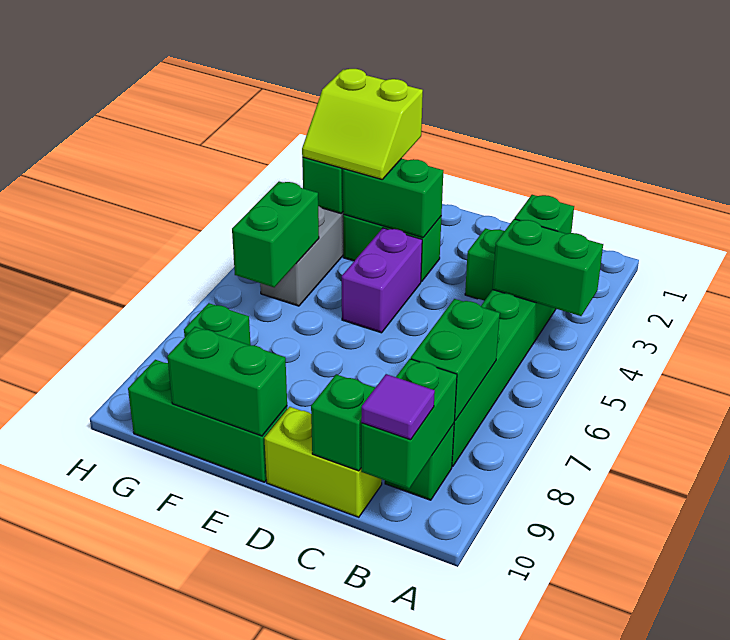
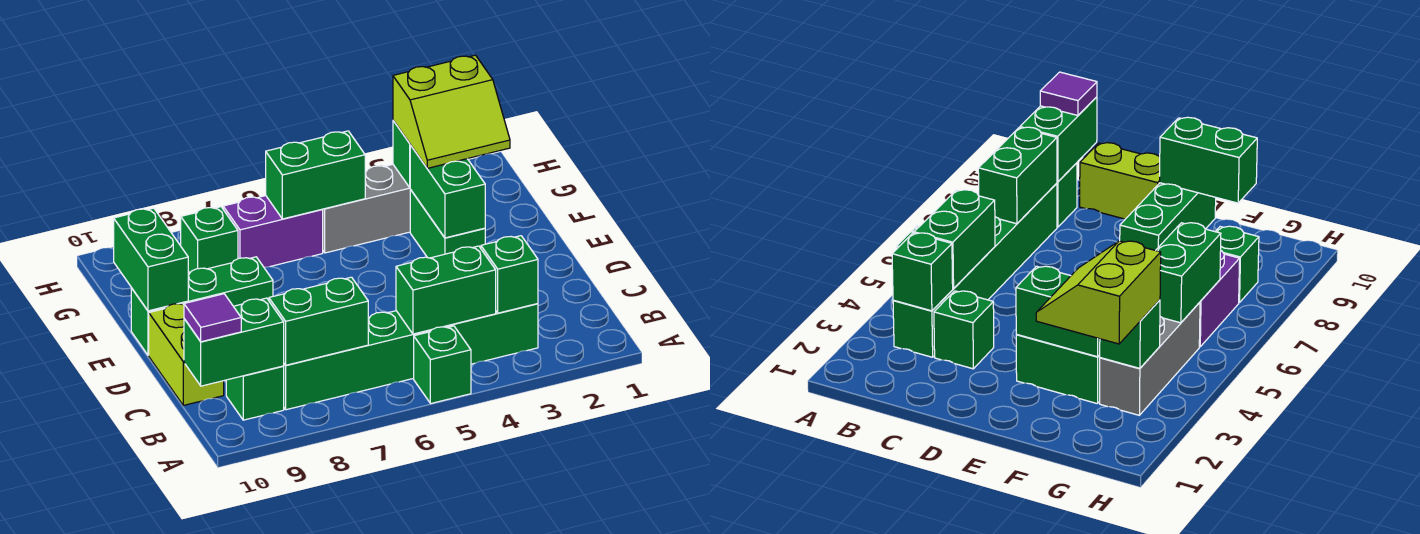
green 1x2 brick [492,219,603,316] -> green 1x2 brick turned to [396,246,496,334]
green 1x1 brick [311,374,375,471] -> green 1x1 brick moved to [414,326,471,404]
purple 1x2 brick [342,228,422,333] -> purple 1x2 brick moved to [223,196,323,267]
green 1x3 brick [128,360,287,482] -> green 1x3 brick turned to [131,257,273,355]
lime 2x2 slope [302,69,423,179] -> lime 2x2 slope turned to [393,55,510,168]

